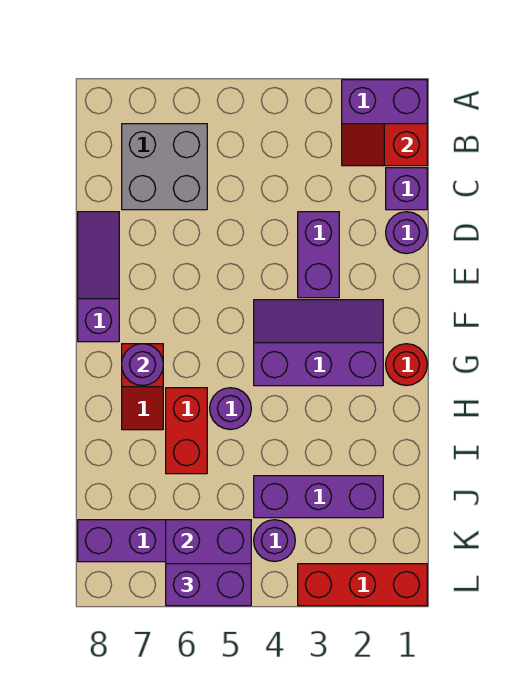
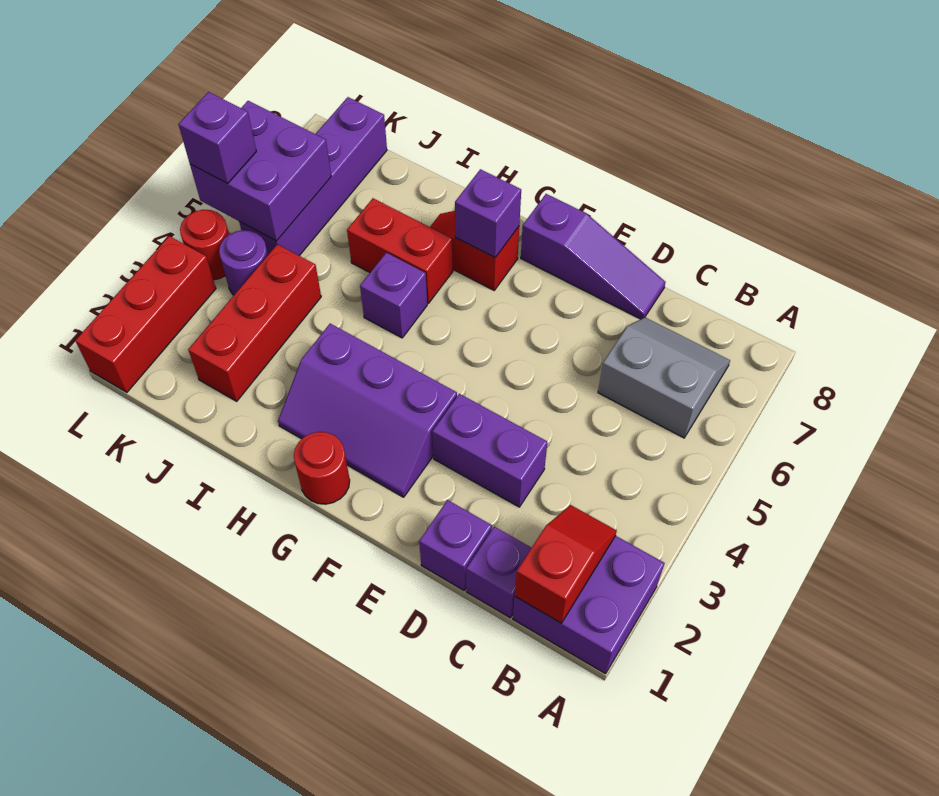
grey 2x2 brick [122,124,207,210] -> grey 2x2 slope [598,317,730,438]
purple 1x1 round brick [386,212,427,254] -> purple 1x1 brick [419,500,492,590]
purple 2x3 slope [254,300,383,386] -> purple 2x3 slope turned to [278,324,457,497]
purple 1x1 round brick [122,344,163,386] -> purple 1x1 brick [455,169,521,258]
purple 1x1 round brick [210,388,251,430] -> purple 1x1 brick [360,253,427,338]
purple 1x3 brick [254,476,383,518] -> red 1x3 brick [188,244,321,401]
none -> red 1x1 round brick [180,210,229,280]
purple 1x2 brick [166,564,251,606] -> purple 1x1 brick [178,92,256,183]

